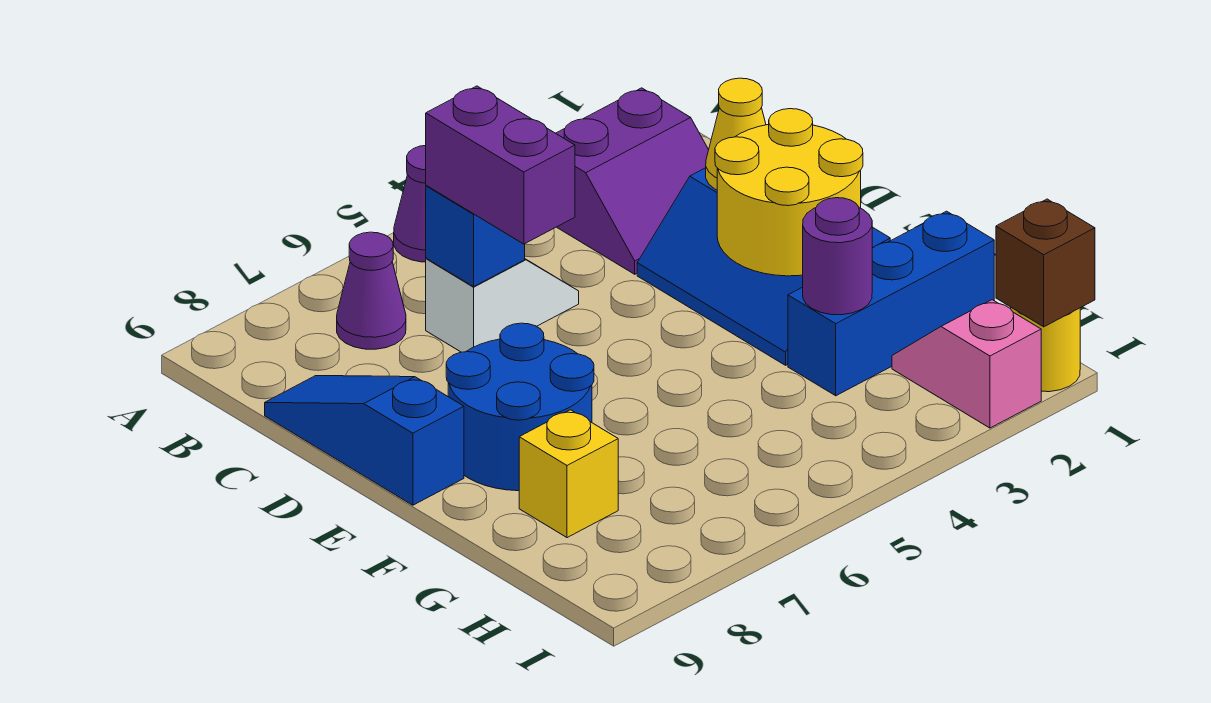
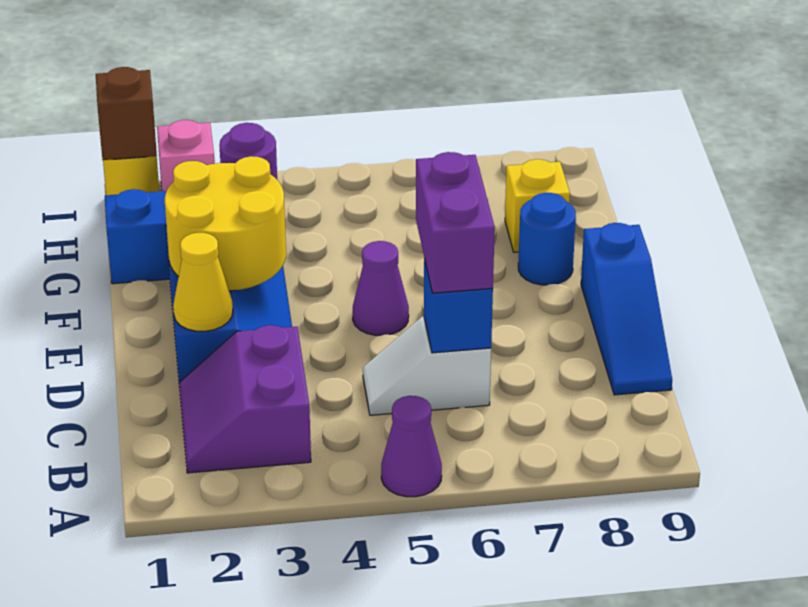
purple 2x2 slope [556,88,709,274] -> purple 2x2 slope turned to [179,325,311,473]
purple 1x1 cone [337,232,406,349] -> purple 1x1 cone moved to [353,241,409,335]
blue 2x2 round brick [446,323,594,491] -> blue 1x1 round brick [518,193,576,285]

